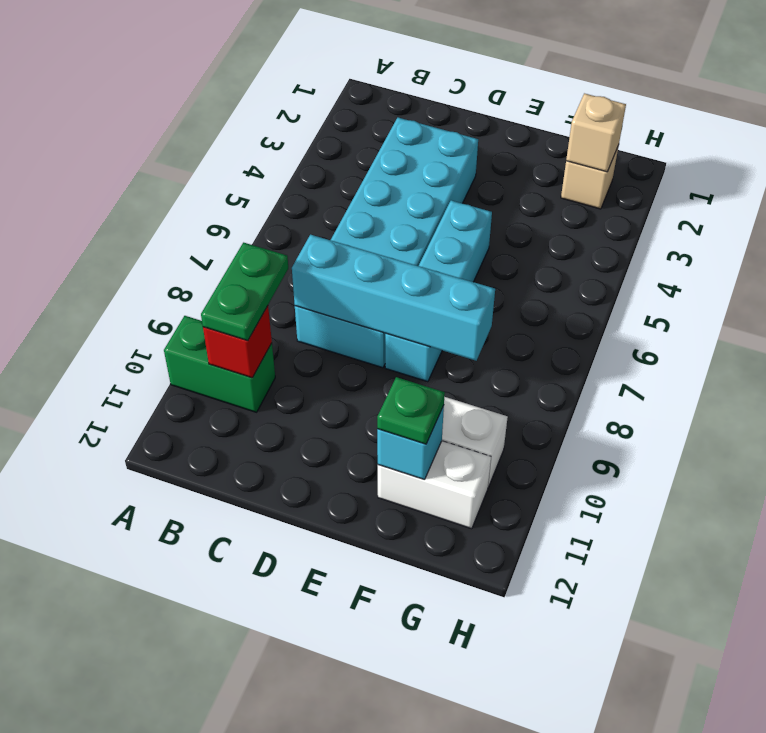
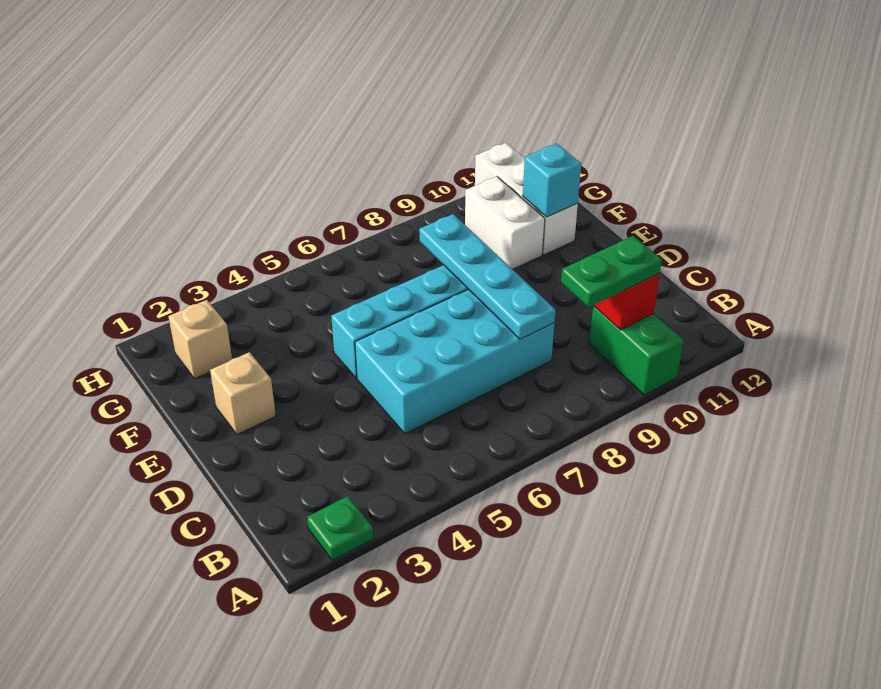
cyan 2x6 brick [295,118,478,368] -> cyan 2x4 brick [355,290,554,434]
cyan 1x4 brick [292,235,495,361] -> cyan 1x4 plate [419,214,556,339]
white 1x2 brick [378,441,491,529] -> white 1x3 brick [475,143,578,255]
green 1x1 plate [377,377,445,444] -> green 1x1 plate moved to [307,496,373,560]
tan 1x1 brick [566,93,626,172] -> tan 1x1 brick moved to [210,352,276,435]

